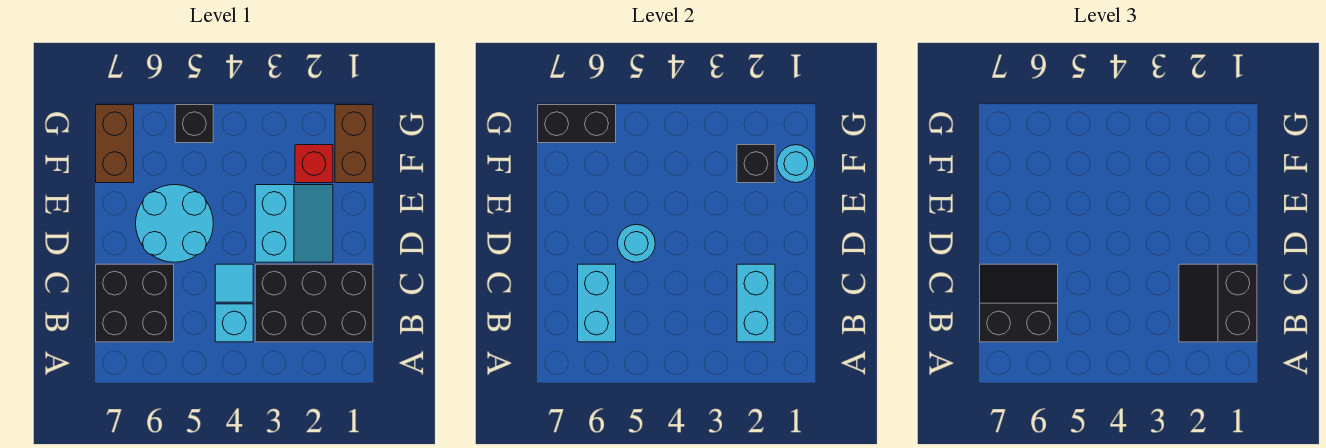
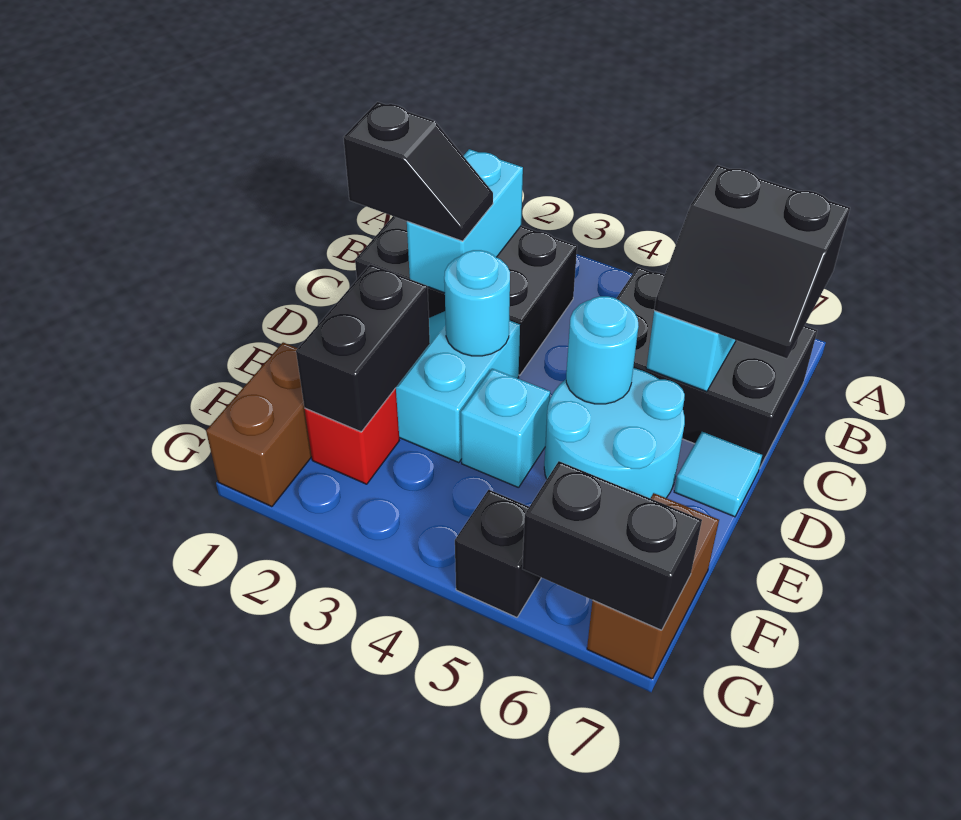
black 2x2 slope [1179,264,1257,342] -> black 1x2 slope [343,102,493,241]
cyan 1x1 brick [215,304,253,342] -> cyan 1x1 brick moved to [461,369,550,488]
black 2x2 brick [96,264,174,342] -> black 2x3 brick [616,267,817,469]
cyan 1x1 tile [215,264,253,302] -> cyan 1x1 tile moved to [674,432,762,517]
cyan 1x1 round brick [777,145,815,183] -> cyan 1x1 round brick moved to [444,250,510,356]
black 1x1 brick [737,145,775,183] -> black 1x2 brick [296,264,430,432]

